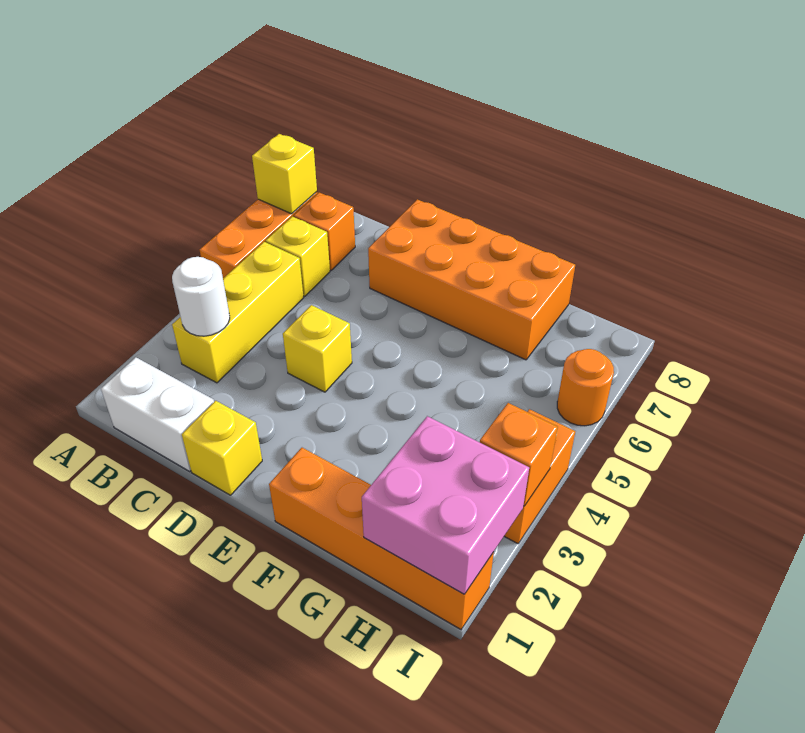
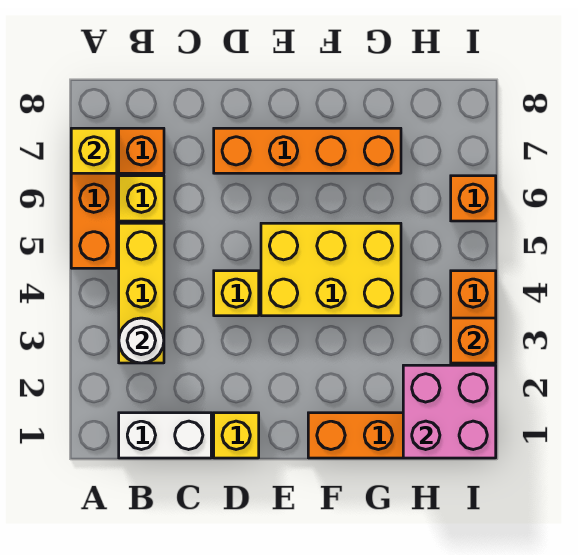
orange 2x4 brick [368,199,575,360] -> orange 1x4 brick [214,128,401,173]
none -> yellow 2x3 brick [261,223,401,316]
orange 1x1 round brick [557,349,614,426] -> orange 1x1 brick [451,176,496,221]

